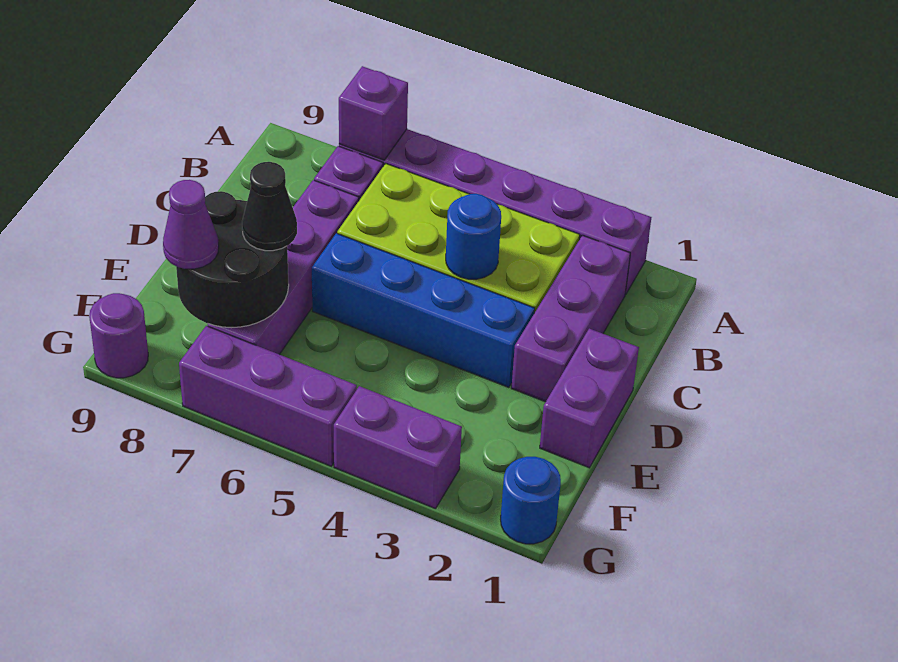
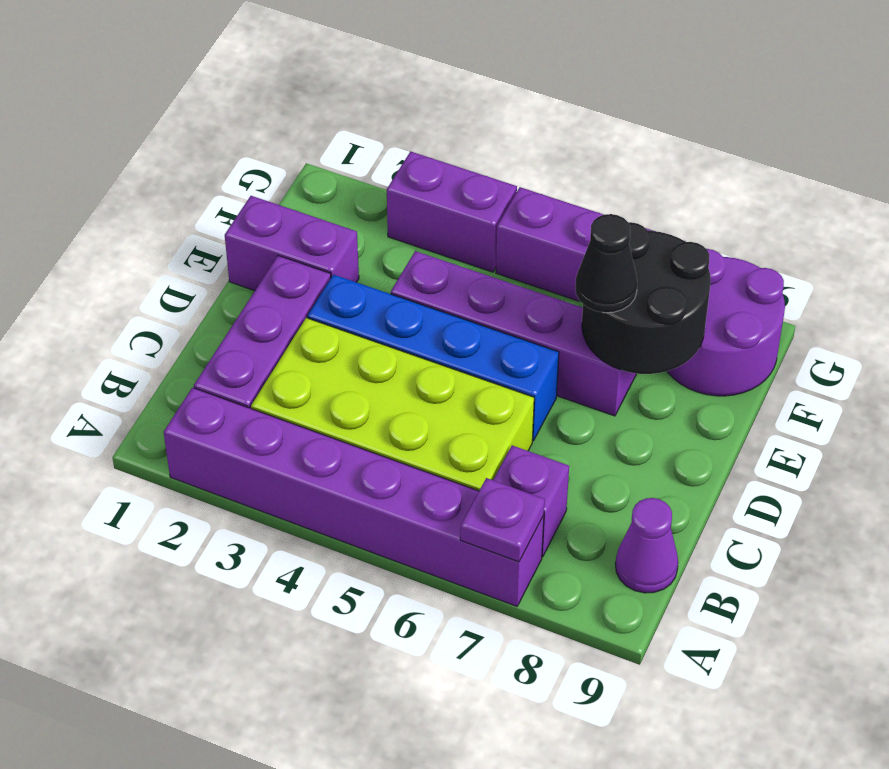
purple 1x1 brick [339,66,408,160] -> purple 1x1 plate [460,478,545,562]
blue 1x1 round brick [446,194,501,279] -> none
purple 1x4 brick [208,180,359,354] -> purple 1x4 brick turned to [391,251,637,416]
purple 1x2 brick [540,329,639,468] -> purple 1x2 brick turned to [225,196,359,291]
purple 1x1 cone [163,180,219,269] -> purple 1x1 cone moved to [615,498,678,593]
blue 1x1 round brick [501,457,561,544] -> none
purple 1x1 round brick [89,293,148,378] -> purple 2x2 round brick [667,249,785,396]

